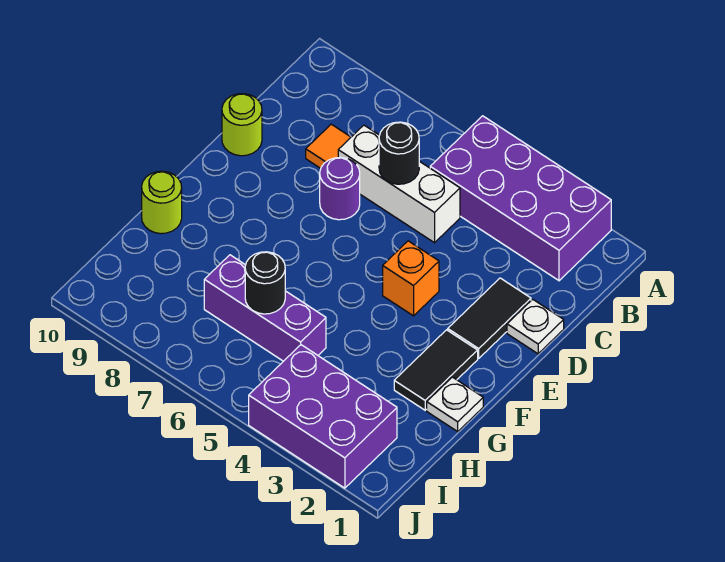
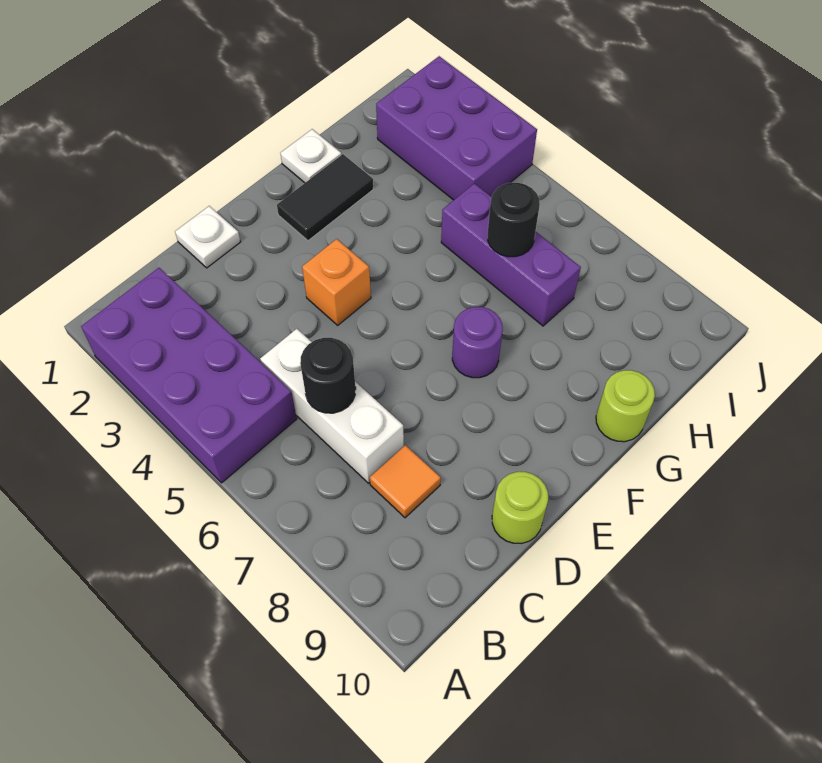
black 1x2 tile [448,278,531,358] -> none
purple 1x1 round brick [320,157,360,220] -> purple 1x1 round brick moved to [452,307,503,378]

